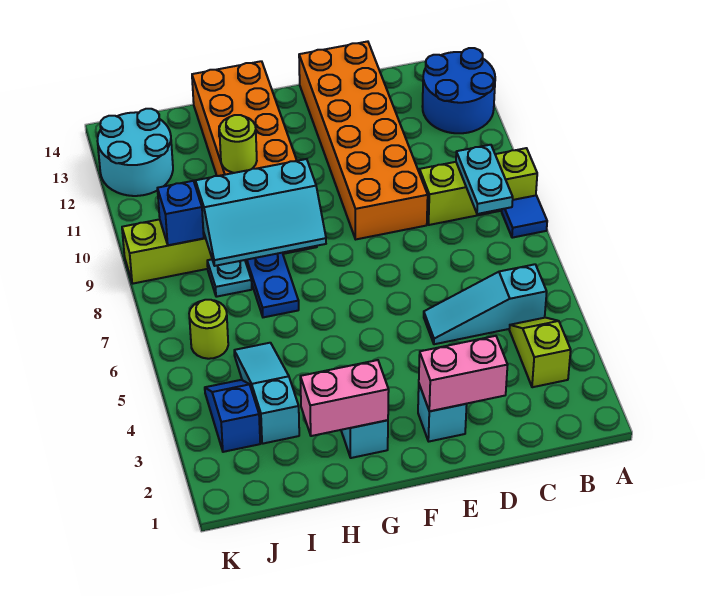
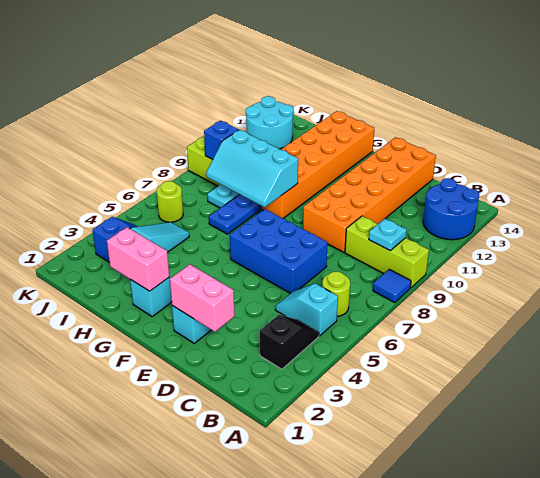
lime 1x2 slope [509,318,571,387] -> black 1x2 slope [260,315,319,369]
cyan 1x3 slope [424,264,547,344] -> cyan 1x2 slope [276,283,338,336]
cyan 1x2 plate [456,145,513,214] -> cyan 1x1 plate [369,219,407,250]
none -> blue 2x3 brick [230,209,328,294]
lime 1x1 round brick [219,115,257,173] -> lime 1x1 round brick moved to [322,271,350,316]

